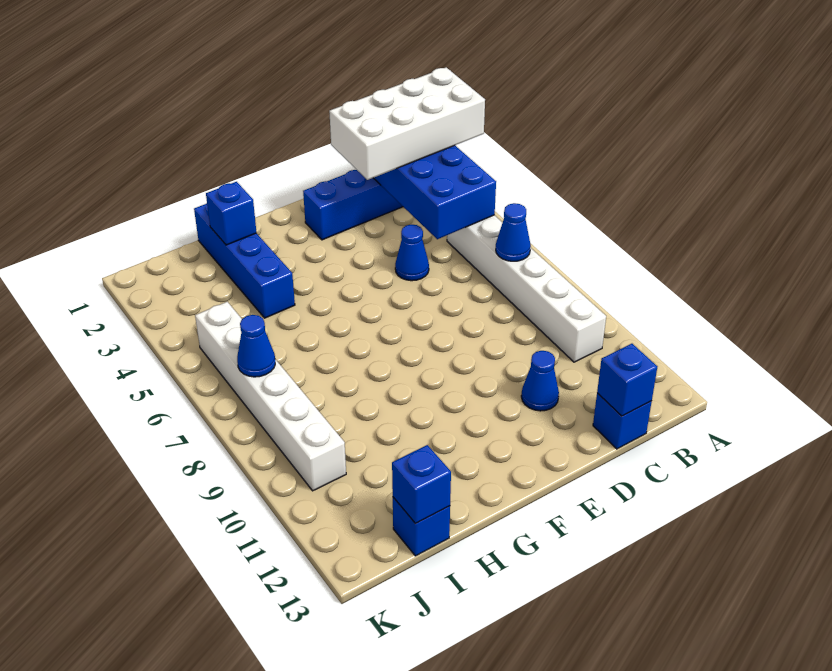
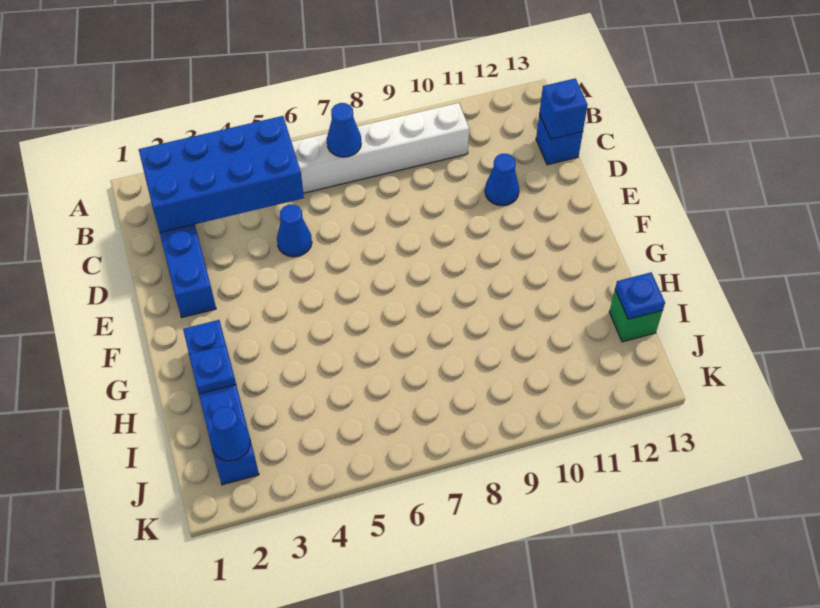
white 2x4 brick [329,67,485,180] -> none
blue 1x4 brick [194,204,295,318] -> blue 1x4 brick turned to [183,320,259,485]
blue 1x1 brick [206,182,256,245] -> blue 1x1 plate [189,345,236,394]
blue 1x1 brick [393,497,450,556] -> green 1x1 brick [609,290,663,342]
blue 1x1 brick [392,445,451,524] -> blue 1x1 plate [615,272,665,319]
white 1x6 brick [195,302,346,491] -> none
blue 1x1 cone [237,315,275,377] -> blue 1x1 cone moved to [210,407,250,461]

